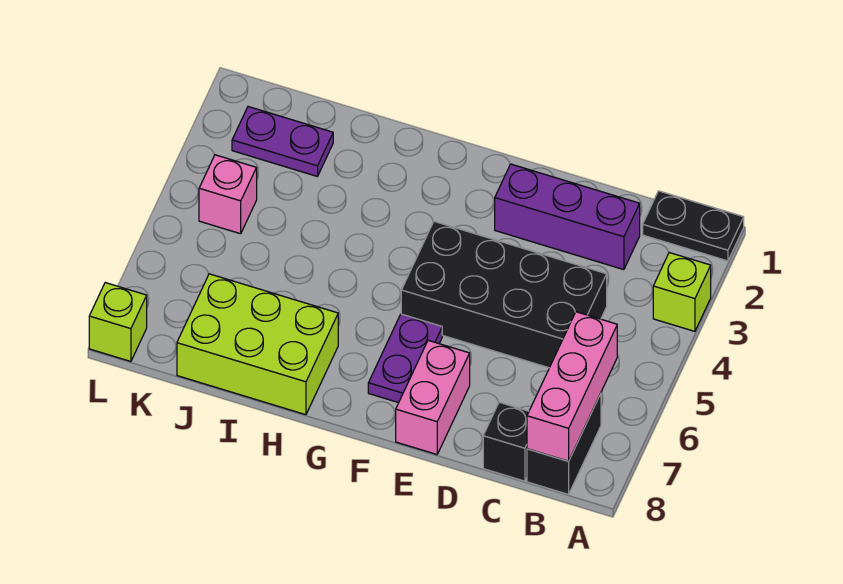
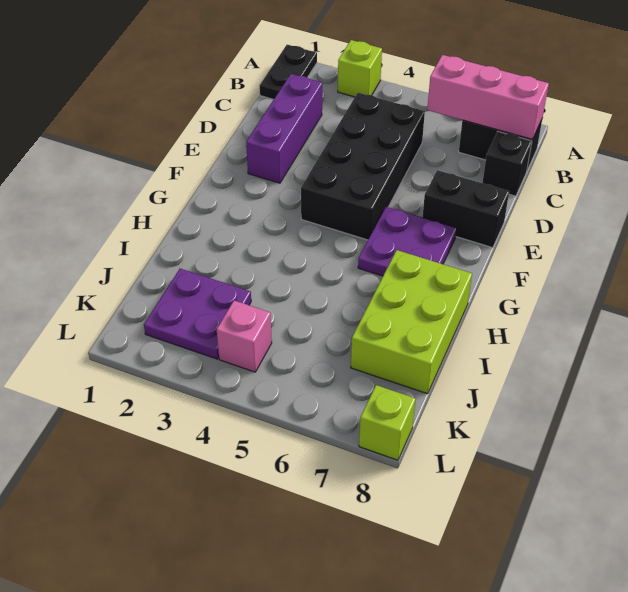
pink 1x2 brick [396,340,470,454] -> black 1x2 brick [423,170,509,248]
purple 1x2 plate [368,314,442,403] -> purple 2x2 plate [358,207,457,276]
purple 1x2 plate [232,107,333,176] -> purple 2x2 plate [144,269,251,359]

